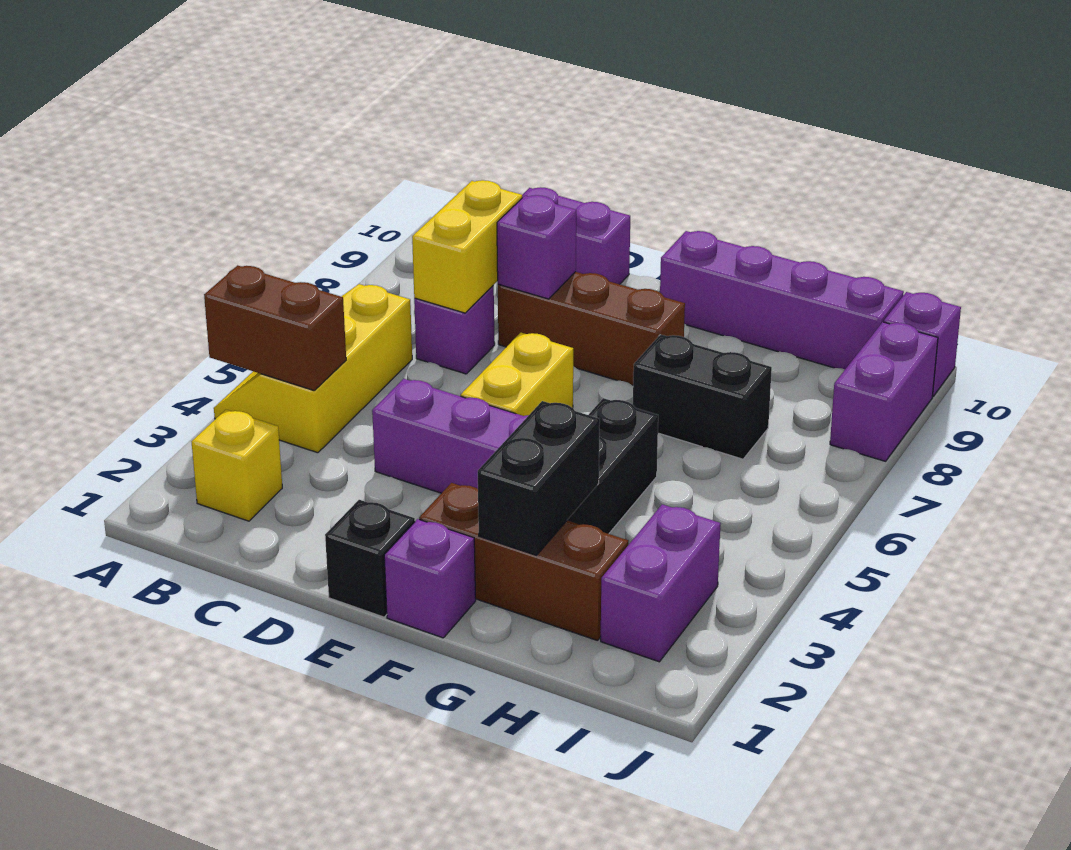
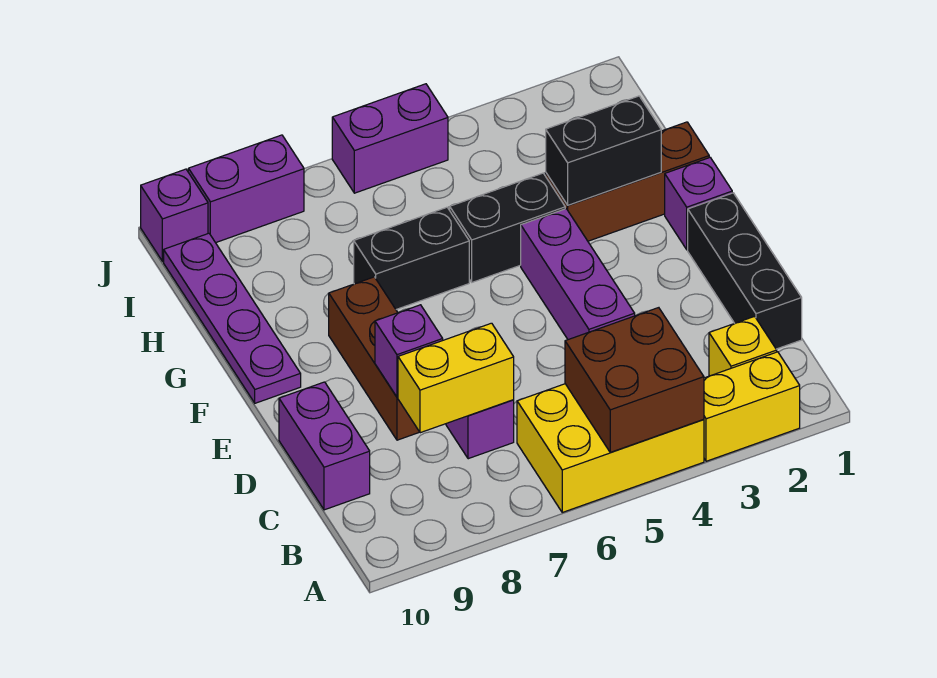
yellow 2x3 slope [214,284,412,453] -> yellow 2x3 brick [517,384,704,512]
brown 1x2 brick [204,265,346,391] -> brown 2x2 brick [565,308,704,452]
black 1x1 brick [325,500,415,617] -> black 1x3 brick [688,193,802,349]
yellow 1x2 brick [461,333,573,416] -> yellow 1x2 brick moved to [704,352,800,461]
brown 1x3 brick [419,483,628,641] -> brown 1x3 brick turned to [546,122,709,241]
purple 1x4 brick [660,231,904,369] -> purple 1x4 plate [164,233,301,403]
black 1x2 brick [633,334,772,459] -> black 1x2 brick turned to [354,207,469,309]
purple 1x2 brick [601,504,721,662] -> purple 1x2 brick moved to [332,84,448,193]

